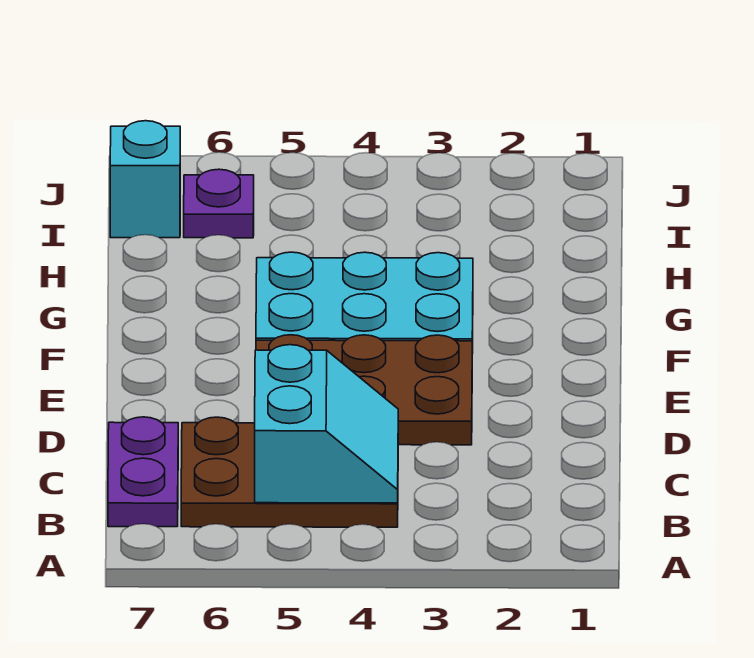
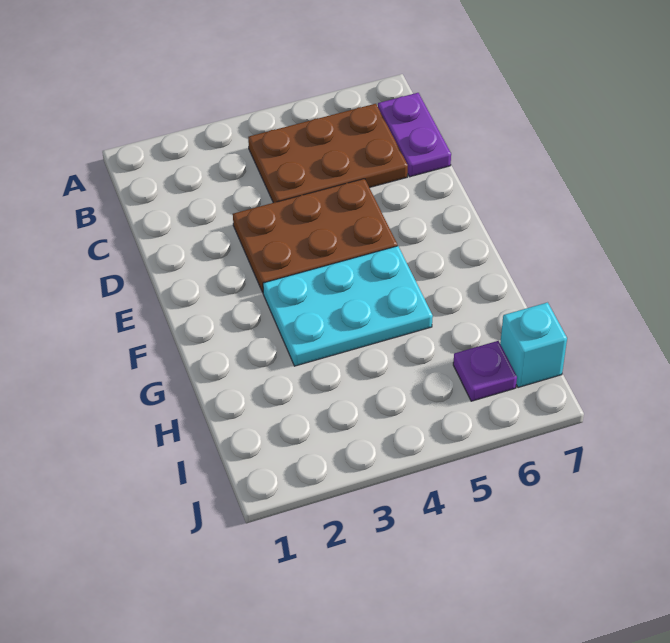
cyan 2x2 slope [255,345,398,503] -> none

